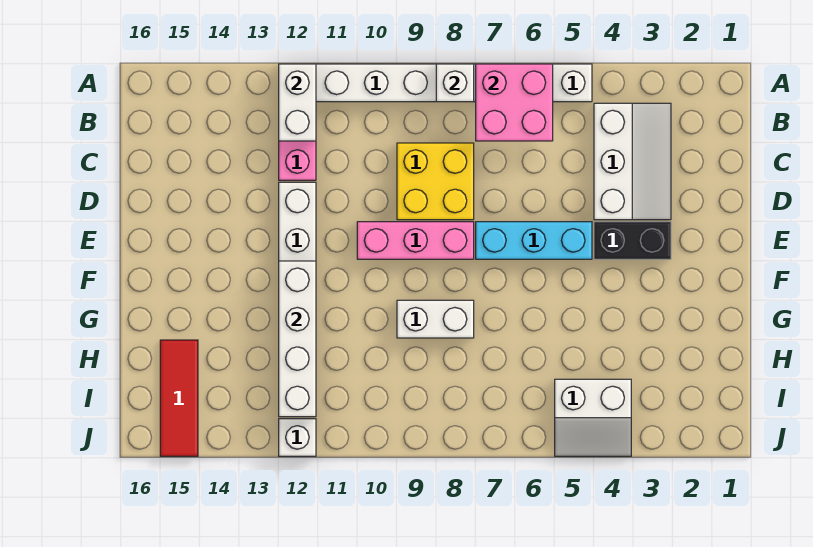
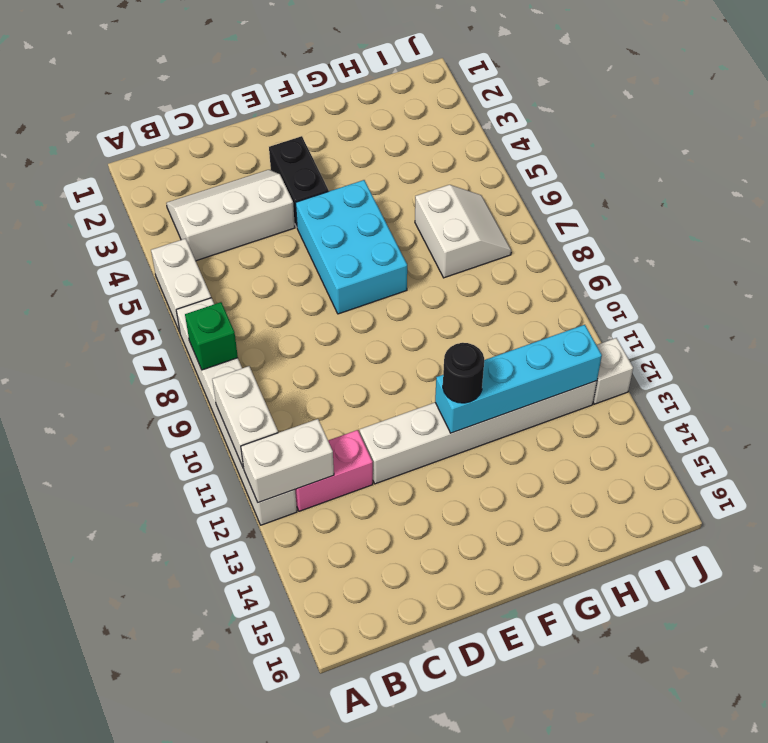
pink 2x2 brick [476,64,553,141] -> none
white 1x1 brick [436,64,474,102] -> green 1x1 brick [185,302,238,370]
yellow 2x2 brick [397,143,474,220] -> none
cyan 1x3 brick [476,222,592,259] -> cyan 2x3 brick [296,180,407,314]
pink 1x3 brick [357,222,474,259] -> none
white 1x4 brick [279,261,316,417] -> cyan 1x4 brick [435,325,602,433]
none -> black 1x1 round brick [443,343,484,403]
white 1x2 brick [397,300,474,338] -> white 1x2 brick moved to [212,366,278,468]
red 1x3 tile [160,340,198,456] -> none
white 2x2 slope [555,379,631,456] -> white 2x2 slope moved to [415,185,511,278]

